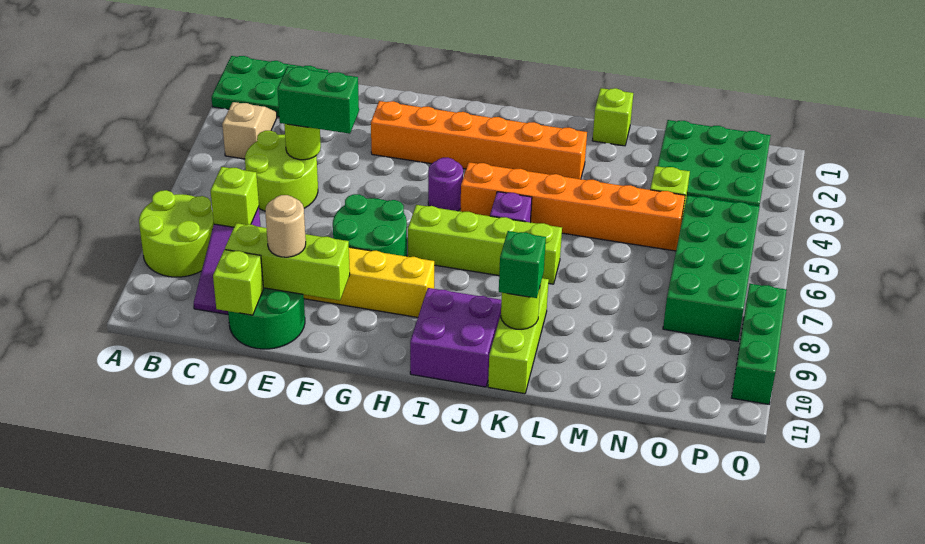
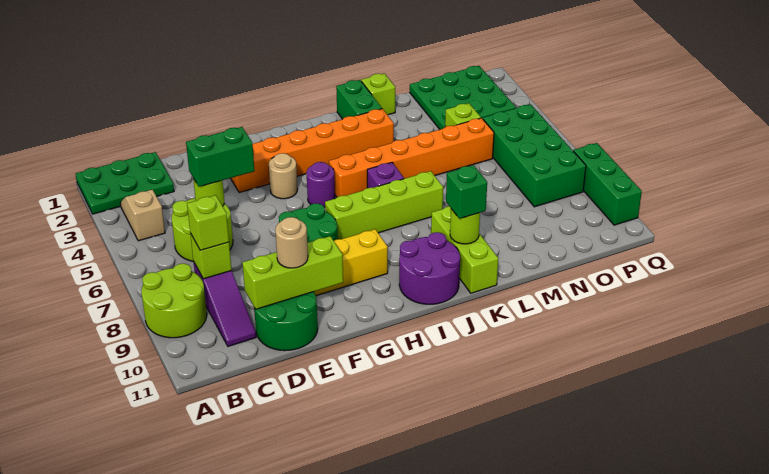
lime 1x1 brick [213,250,263,315] -> lime 1x1 brick moved to [187,195,229,250]
none -> tan 1x1 round brick [269,153,297,199]
purple 2x2 brick [410,288,501,387] -> purple 2x2 round brick [399,232,460,304]
none -> green 1x2 brick [336,80,382,119]

